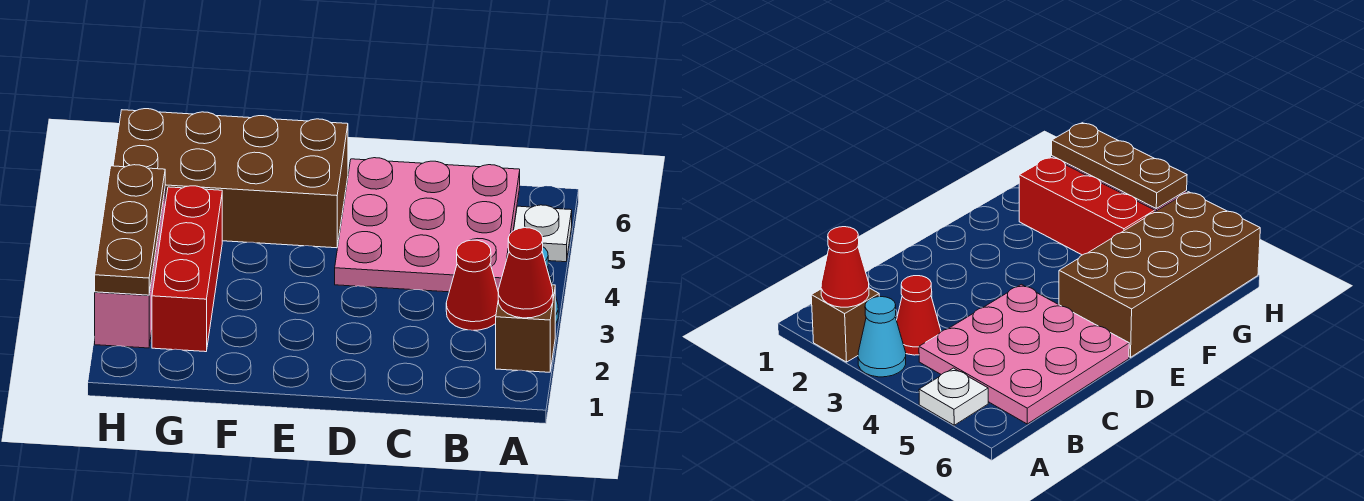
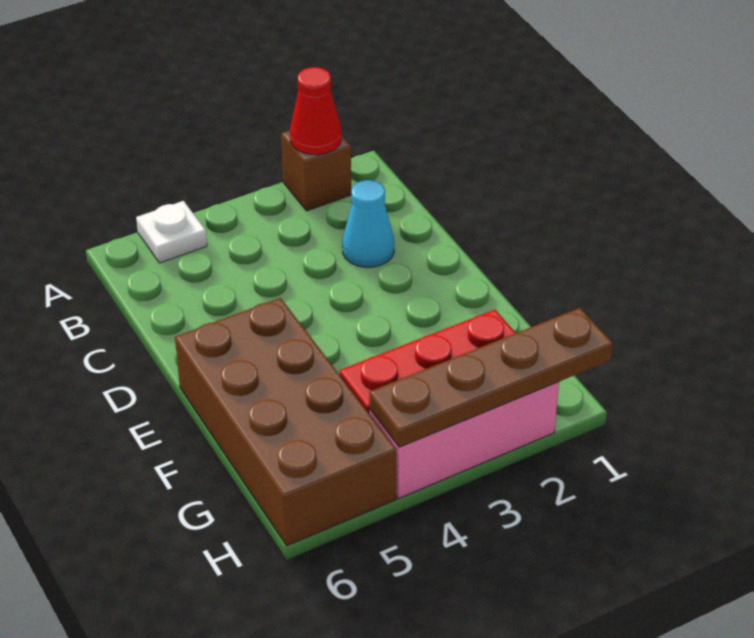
cyan 1x1 cone [858,297,906,377] -> cyan 1x1 cone moved to [342,180,394,267]
red 1x1 cone [446,240,498,330] -> none
pink 3x3 plate [335,158,520,292] -> none
brown 1x3 plate [95,165,165,295] -> brown 1x4 plate [369,308,613,447]

